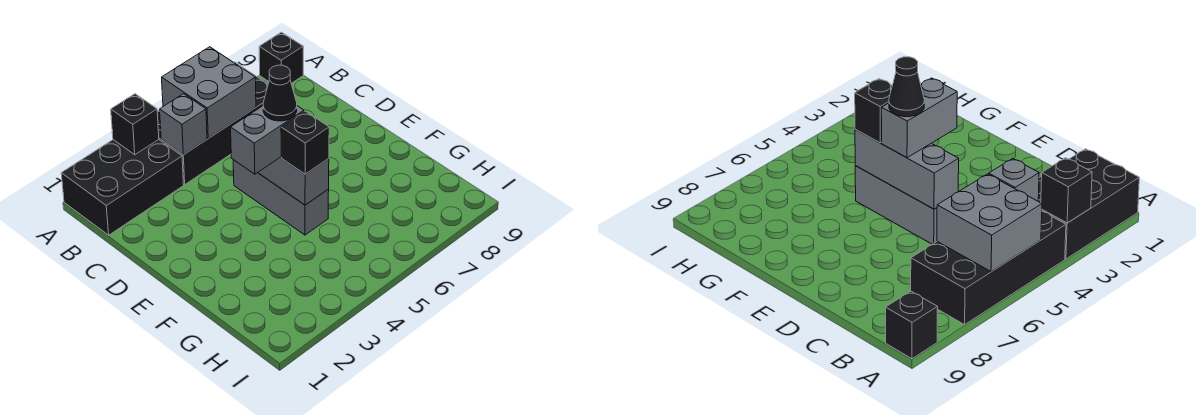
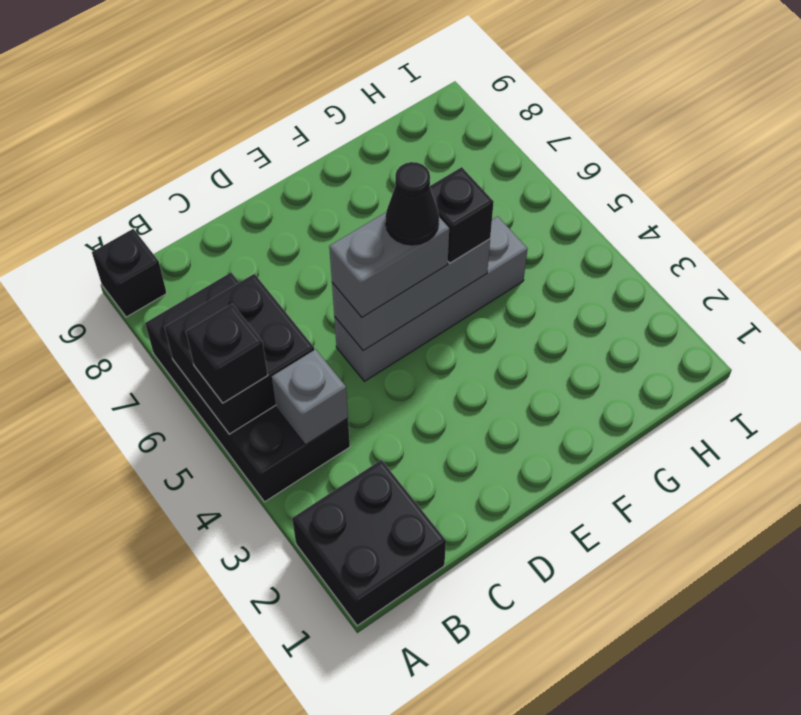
black 2x3 brick [61,140,184,235] -> black 2x2 brick [292,460,446,626]
black 1x1 brick [111,94,159,155] -> black 1x1 brick moved to [186,304,268,403]
grey 2x2 brick [162,47,256,138] -> black 2x2 brick [165,274,314,434]
grey 1x3 brick [233,160,329,235] -> grey 1x4 brick [334,216,527,381]
grey 1x2 brick [231,106,304,174] -> grey 1x2 brick turned to [329,212,449,317]

